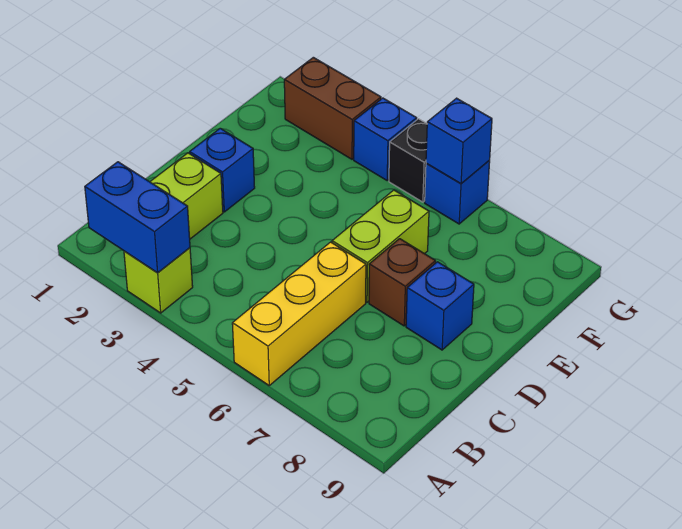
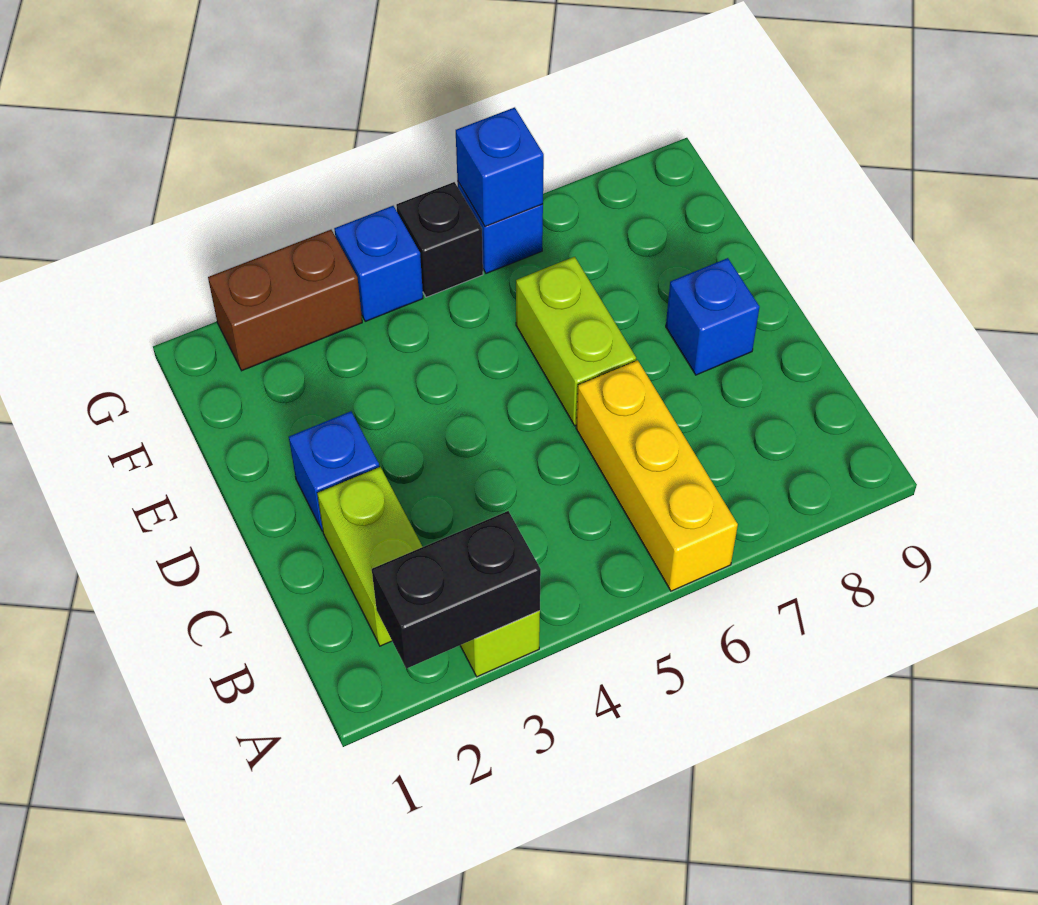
blue 1x2 brick [85,162,190,273] -> black 1x2 brick [372,511,541,669]
brown 1x1 brick [369,239,436,326] -> none

